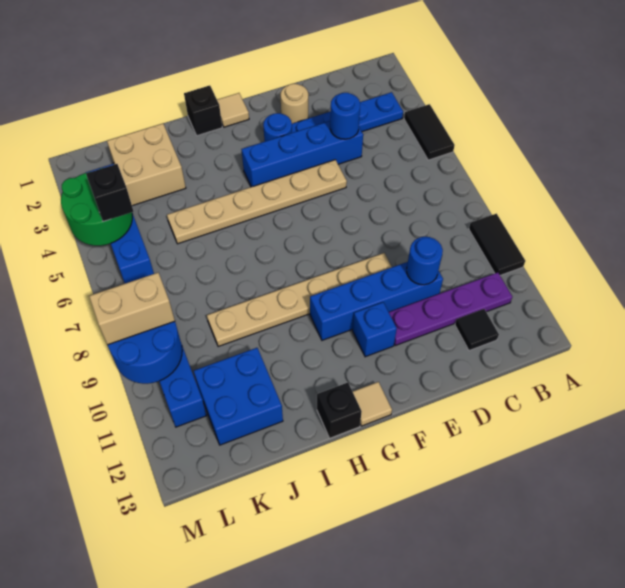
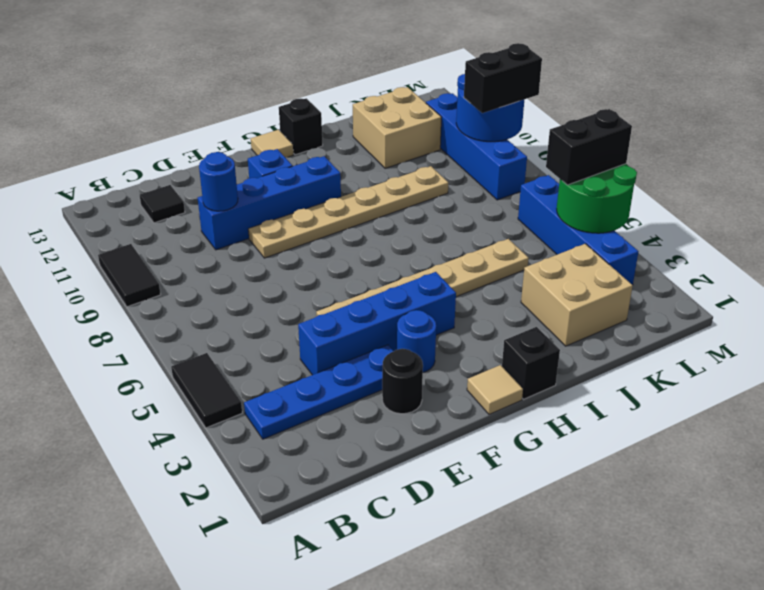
purple 1x4 plate [389,273,512,345] -> none
blue 1x1 round brick [330,93,360,139] -> none
tan 1x1 round brick [281,84,308,123] -> black 1x1 round brick [382,349,423,414]
blue 2x2 brick [194,348,283,445] -> tan 2x2 brick [353,87,442,168]
black 1x1 brick [86,164,134,222] -> black 1x2 brick [546,109,632,185]
tan 1x2 brick [89,273,175,345] -> black 1x2 brick [464,43,542,113]

